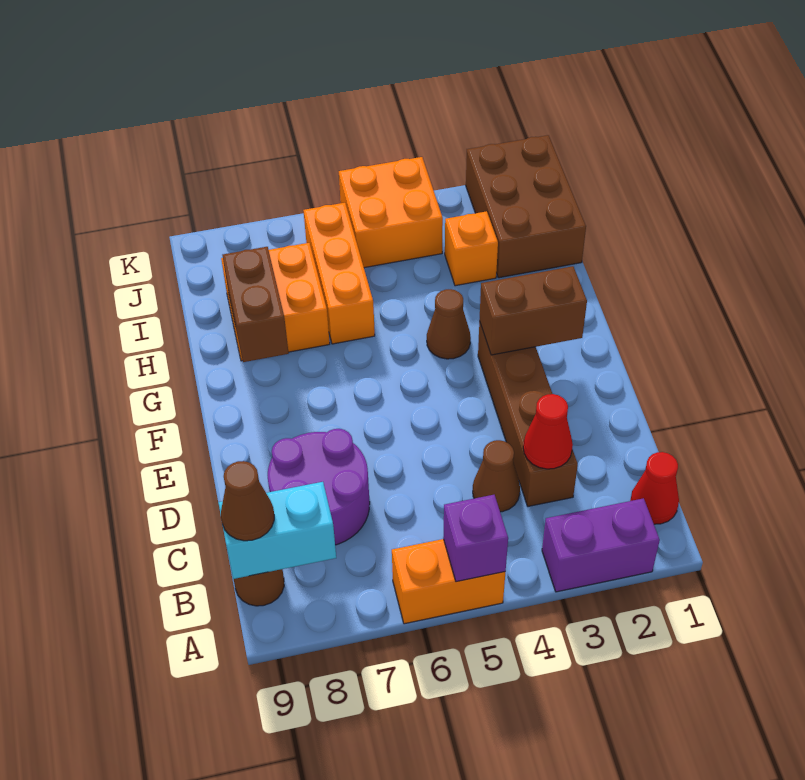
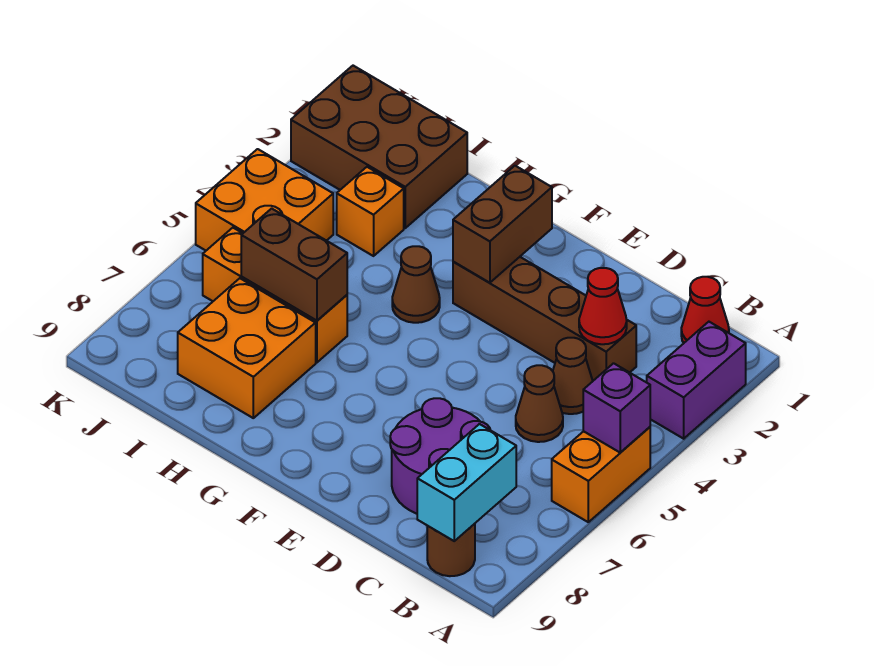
brown 1x1 cone [221,461,274,541] -> brown 1x1 cone moved to [516,365,563,442]
brown 1x2 brick [222,247,289,362] -> brown 1x2 brick moved to [241,209,347,321]

